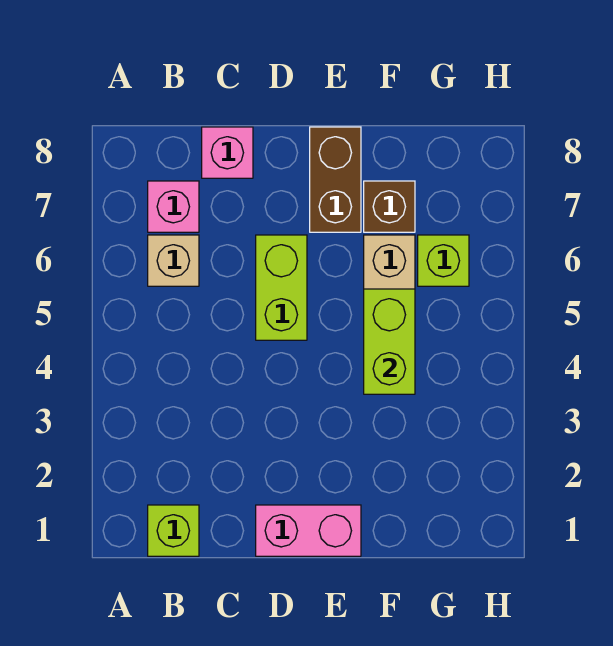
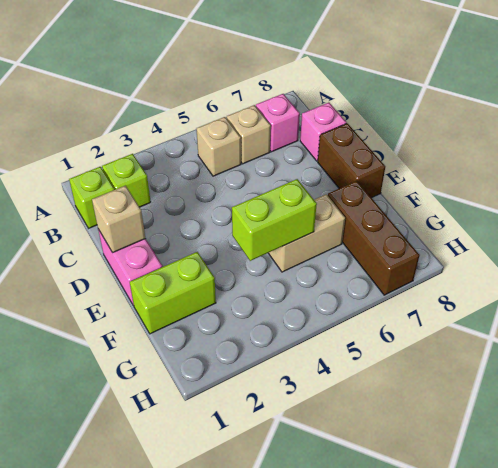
none -> tan 1x1 brick [196,117,241,176]
none -> tan 1x1 brick [92,186,145,253]
lime 1x2 brick [256,235,307,340] -> lime 1x2 brick moved to [130,252,216,334]
brown 1x2 brick [310,127,361,232] -> brown 1x2 brick turned to [318,123,385,198]
brown 1x1 brick [364,181,415,232] -> brown 1x3 brick [328,181,420,295]
lime 1x1 brick [418,235,469,286] -> lime 1x1 brick moved to [102,154,151,207]

